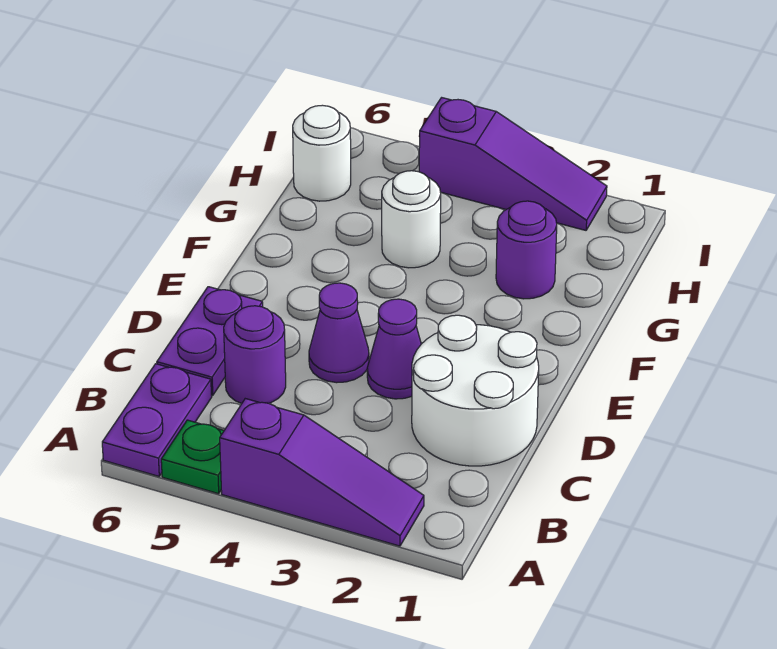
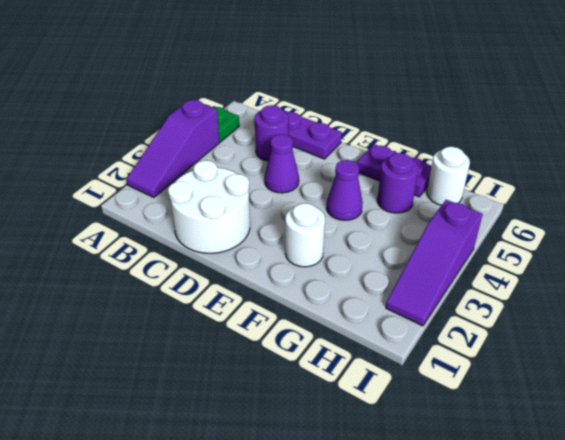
purple 1x2 plate [102,364,212,476] -> purple 1x2 plate moved to [357,144,432,197]
purple 1x1 cone [367,299,421,399] -> purple 1x1 cone moved to [326,160,363,220]
purple 1x1 round brick [496,201,557,299] -> purple 1x1 round brick moved to [377,153,418,213]
white 1x1 round brick [382,171,441,268] -> white 1x1 round brick moved to [285,203,325,267]

